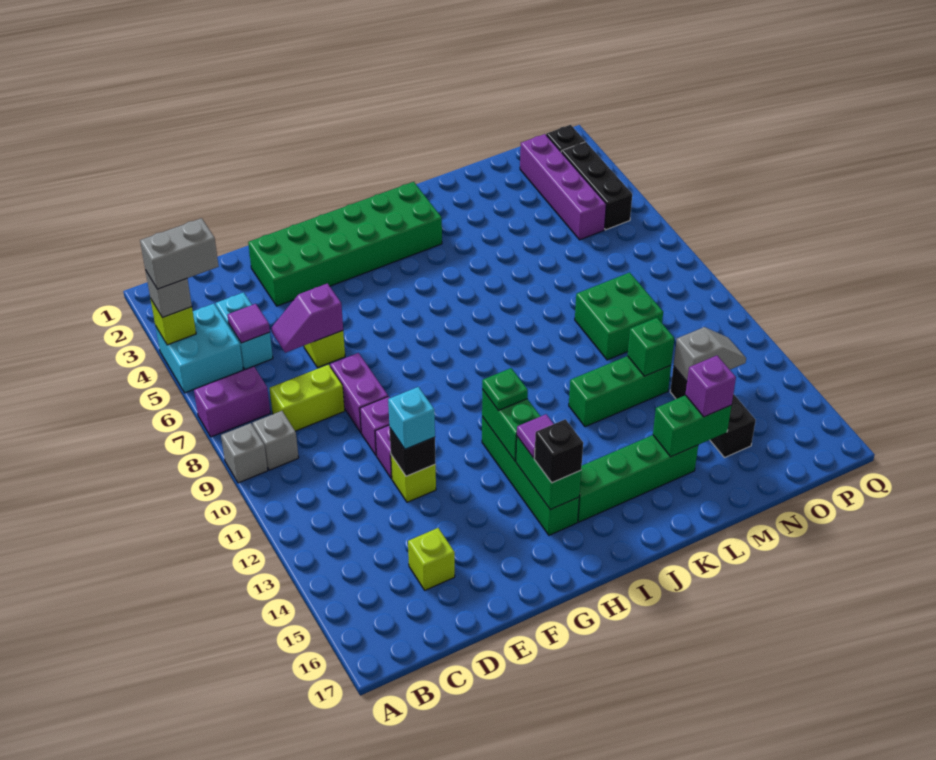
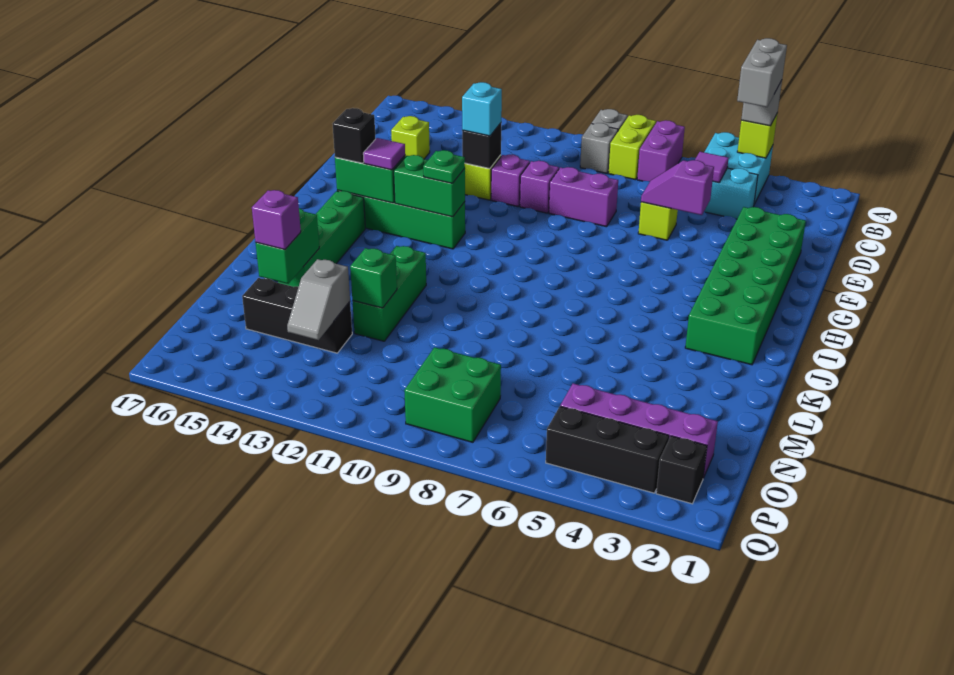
lime 1x2 brick [270,365,345,431] -> lime 1x2 brick moved to [609,115,656,180]
purple 1x2 slope [271,283,343,353] -> purple 1x2 slope turned to [641,160,714,215]
green 2x2 brick [575,272,663,360] -> green 2x2 brick moved to [404,347,501,442]

